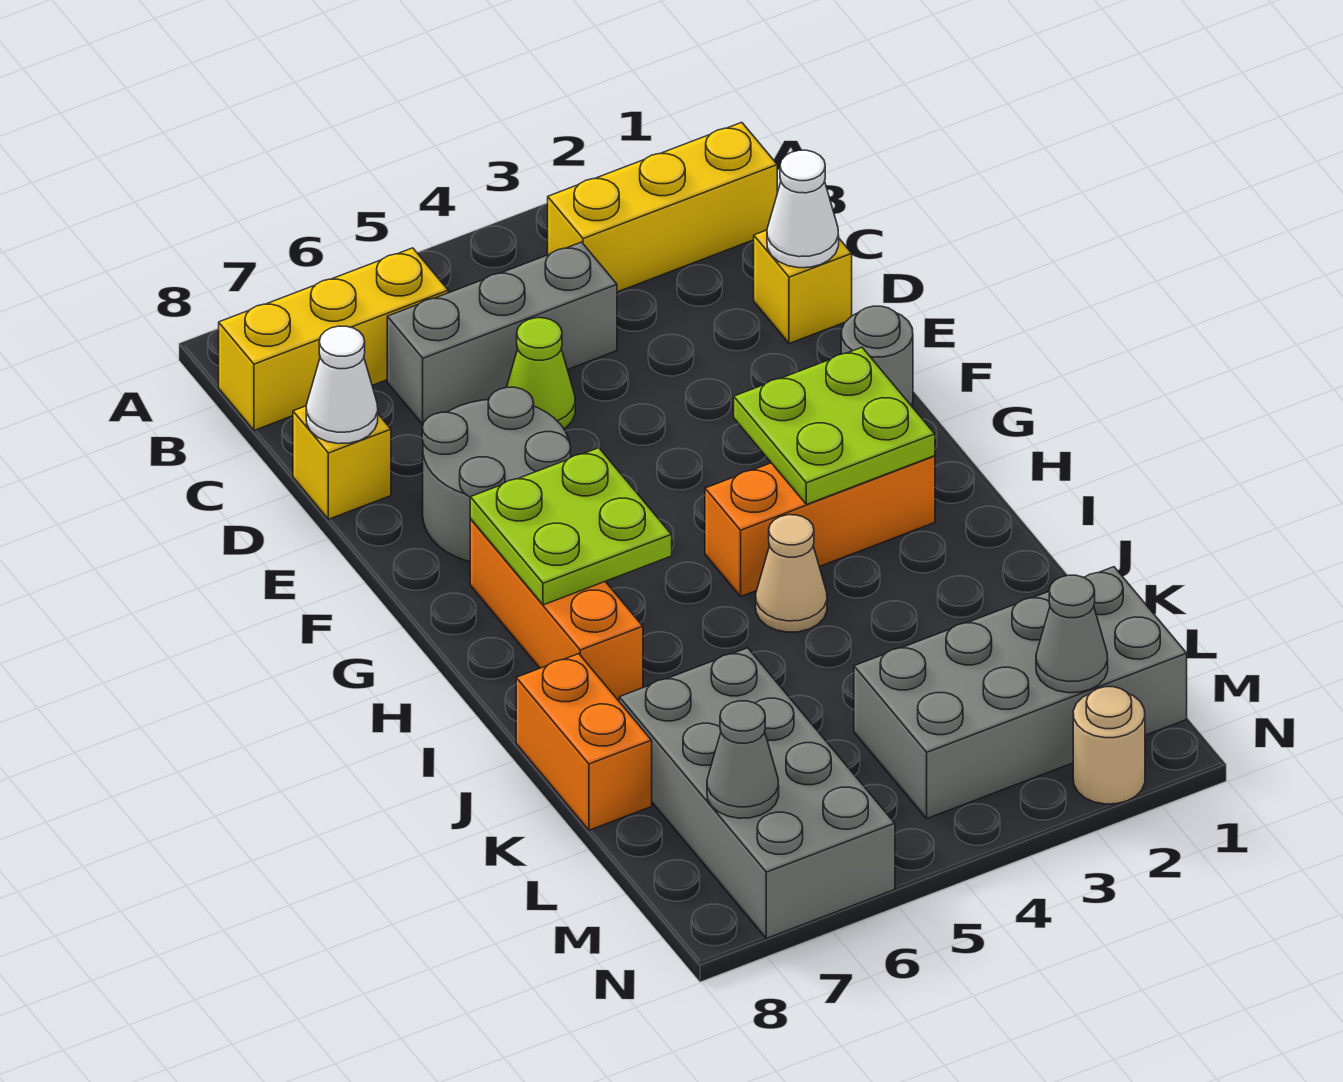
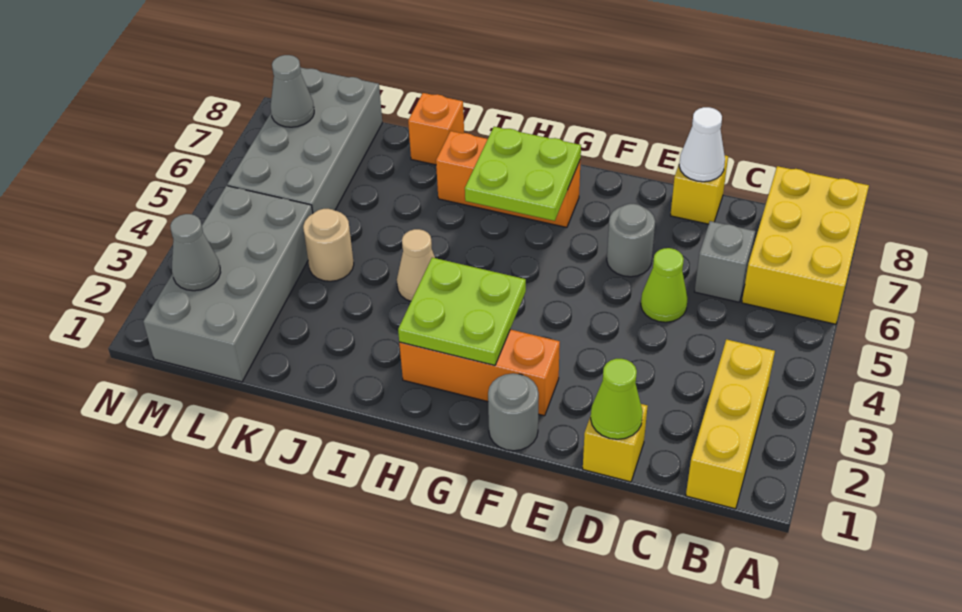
yellow 1x3 brick [219,248,448,430] -> yellow 2x3 brick [742,166,869,324]
grey 1x3 brick [387,242,617,424] -> grey 1x1 brick [695,221,755,302]
white 1x1 cone [767,150,839,268] -> lime 1x1 cone [591,359,643,439]
grey 2x2 round brick [422,387,571,562] -> grey 1x1 round brick [607,204,655,277]
orange 1x3 brick [705,456,935,596] -> orange 1x3 brick turned to [399,329,560,416]
orange 1x2 brick [516,654,652,830] -> orange 1x1 brick [408,93,464,165]
grey 2x4 brick [619,648,895,938] -> grey 2x4 brick turned to [227,67,382,213]
tan 1x1 round brick [1073,687,1145,804] -> tan 1x1 round brick moved to [303,209,354,281]

